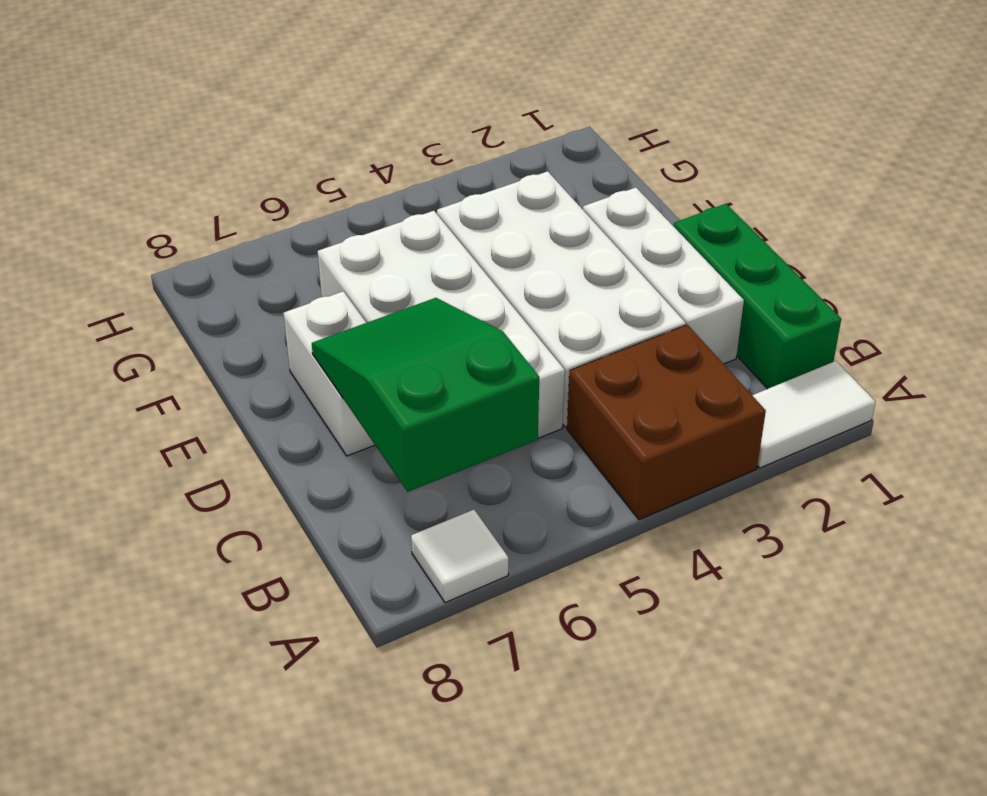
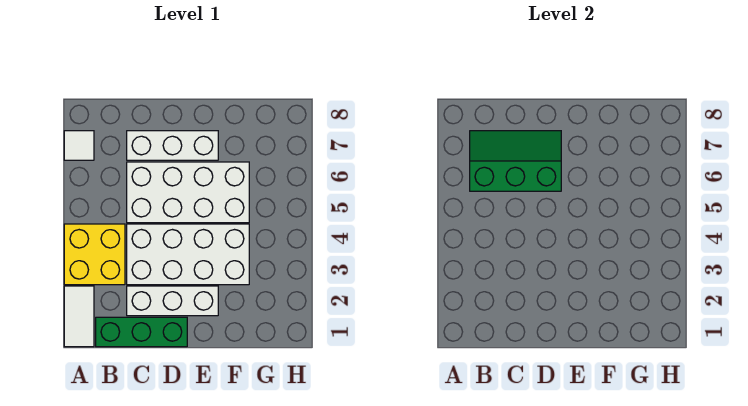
brown 2x2 brick [567,325,766,520] -> yellow 2x2 brick [64,224,125,285]
green 2x3 slope [312,298,539,492] -> green 2x3 slope turned to [470,131,561,191]
white 1x2 brick [284,291,375,456] -> white 1x3 brick [127,131,218,160]

